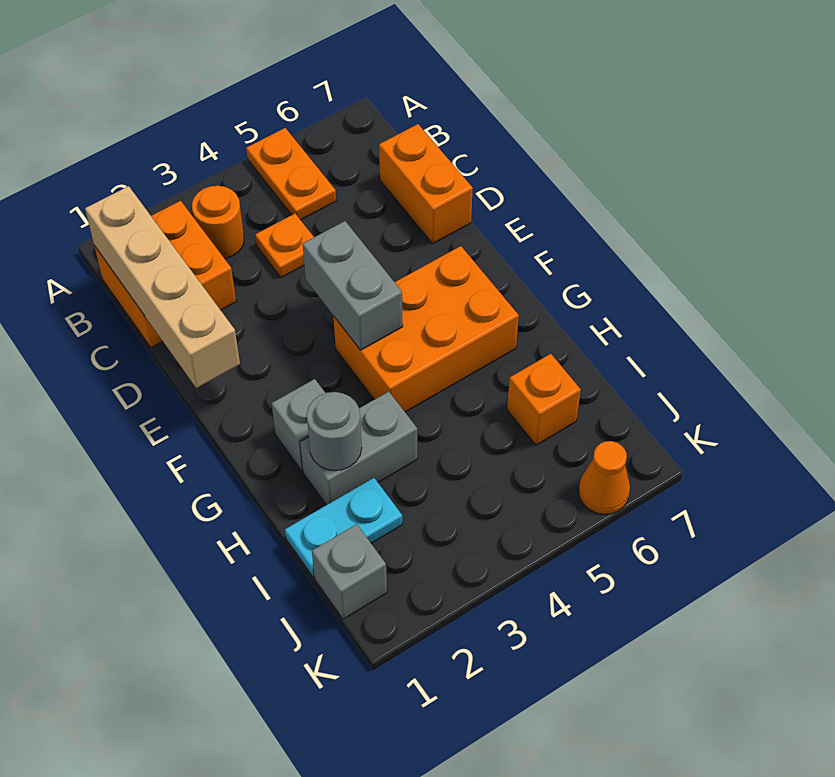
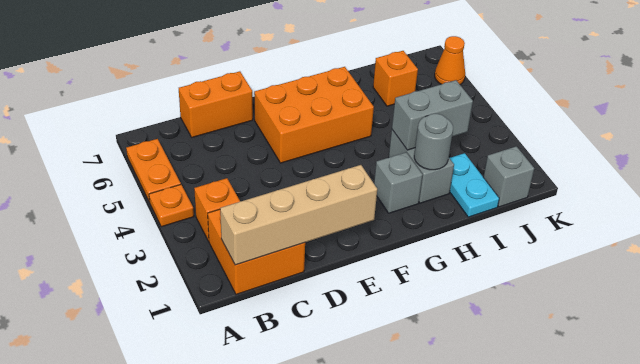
orange 1x2 plate [246,128,336,220] -> orange 1x2 plate turned to [126,139,181,202]
orange 1x1 round brick [192,186,244,259] -> orange 1x1 brick [194,178,240,241]
orange 1x1 plate [255,214,314,278] -> orange 1x1 plate moved to [149,185,194,227]
grey 1x2 brick [303,221,403,350] -> grey 1x2 brick moved to [392,80,473,150]
orange 2x3 brick [334,246,519,412] -> orange 2x3 brick turned to [254,67,374,163]

